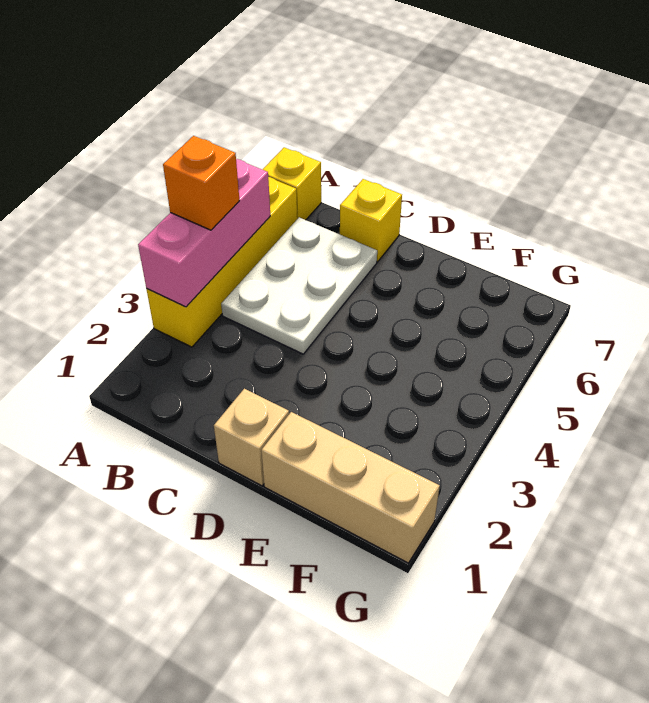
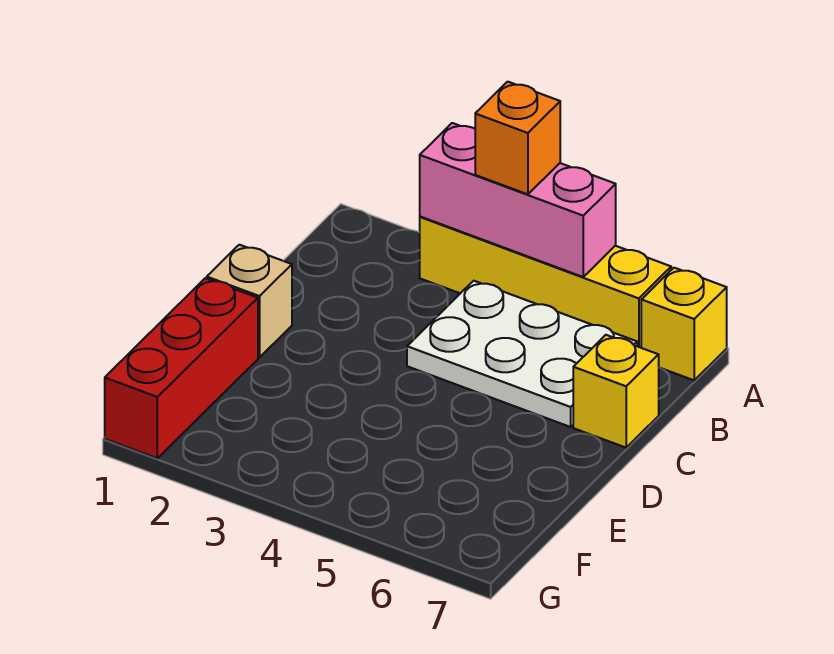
tan 1x3 brick [261,412,440,563] -> red 1x3 brick [105,278,258,458]

